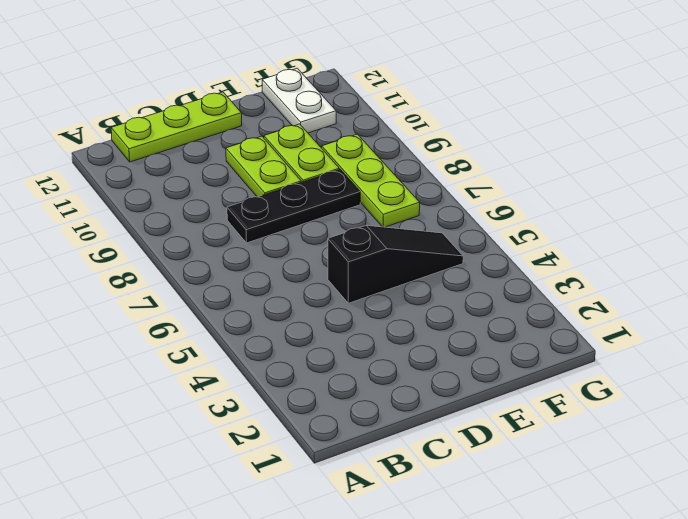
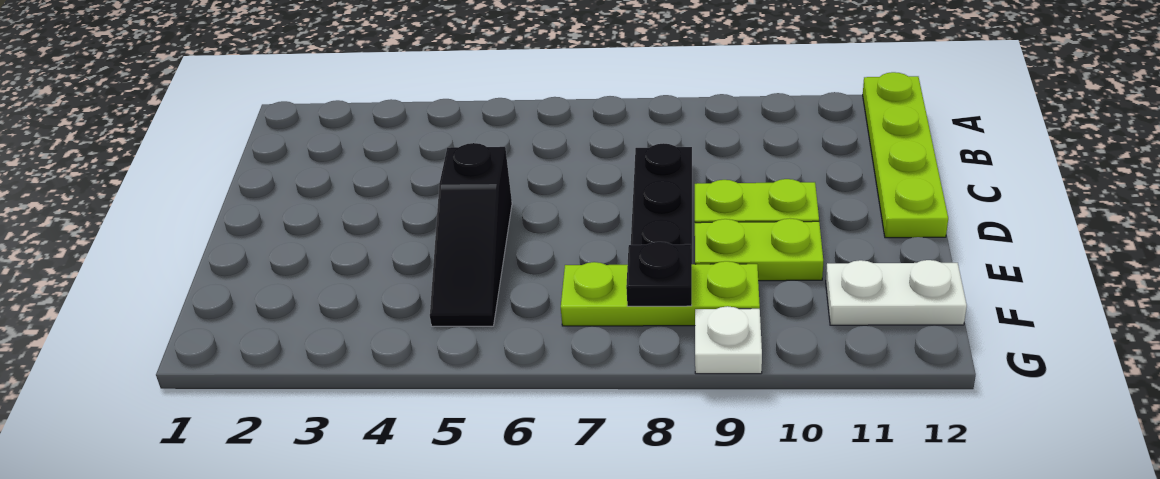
lime 1x3 plate [111,92,242,162] -> lime 1x4 plate [863,72,948,238]
none -> black 1x1 plate [626,242,692,306]
none -> white 1x1 plate [695,306,762,374]

